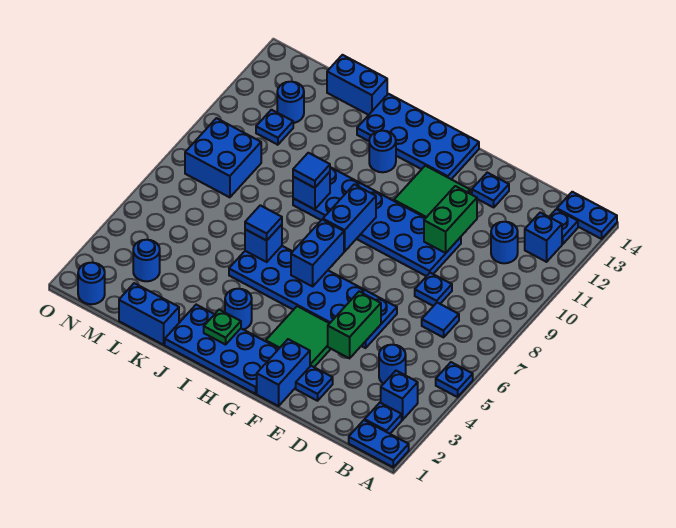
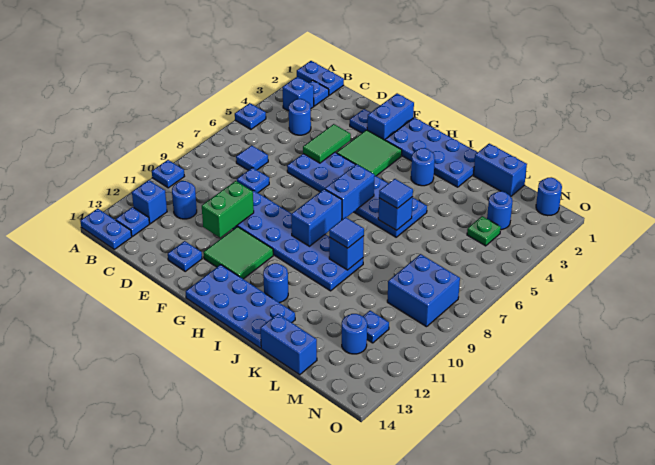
none -> blue 1x1 plate [152,160,185,188]
green 1x2 brick [328,292,381,358] -> green 1x2 tile [303,124,351,163]
green 1x1 plate [204,310,241,345] -> green 1x1 plate moved to [467,216,501,246]

